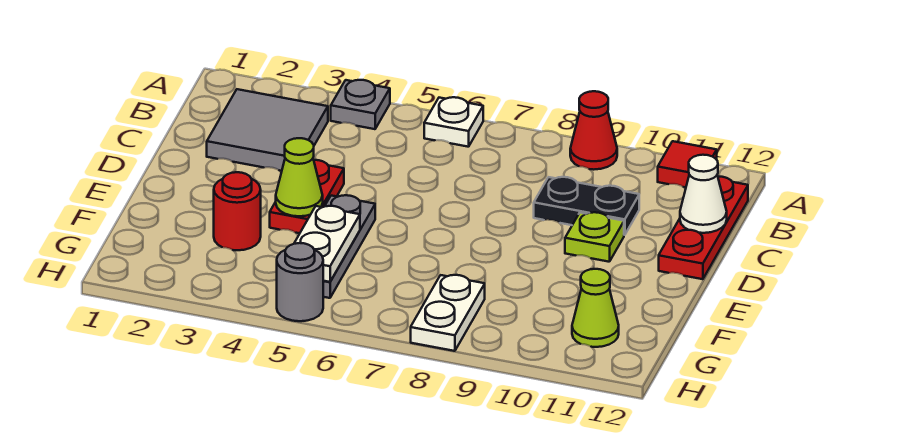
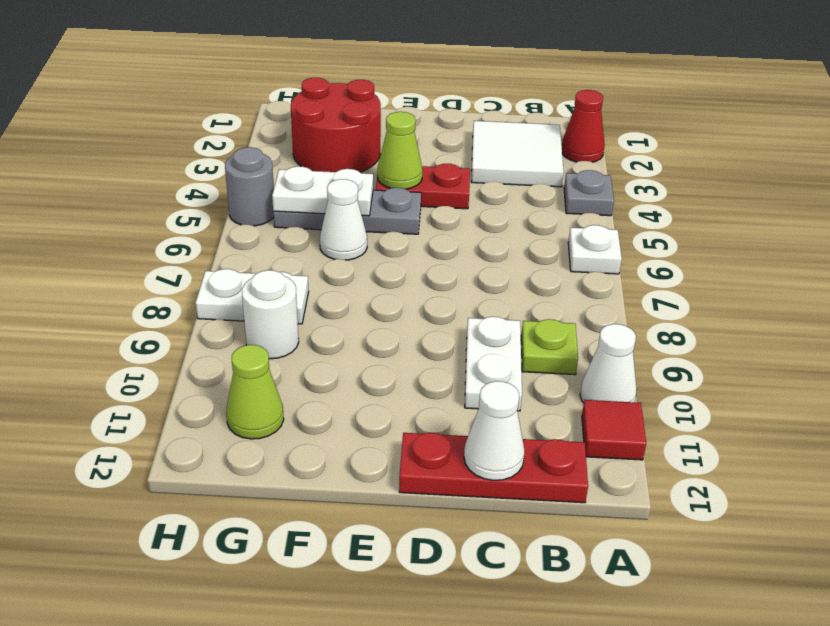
red 1x1 cone [570,91,617,170] -> red 1x1 cone moved to [562,90,605,162]
none -> white 1x1 cone [580,324,637,403]
grey 2x2 tile [207,89,328,171] -> white 2x2 tile [471,121,564,187]
black 1x2 plate [534,177,639,235] -> white 1x2 plate [465,317,522,411]
lime 1x1 plate [565,212,624,262] -> lime 1x1 plate moved to [521,319,578,375]
red 1x1 round brick [214,172,261,250] -> red 2x2 round brick [291,78,381,172]
none -> white 1x1 cone [320,179,367,260]
none -> white 1x1 round brick [242,270,299,359]

